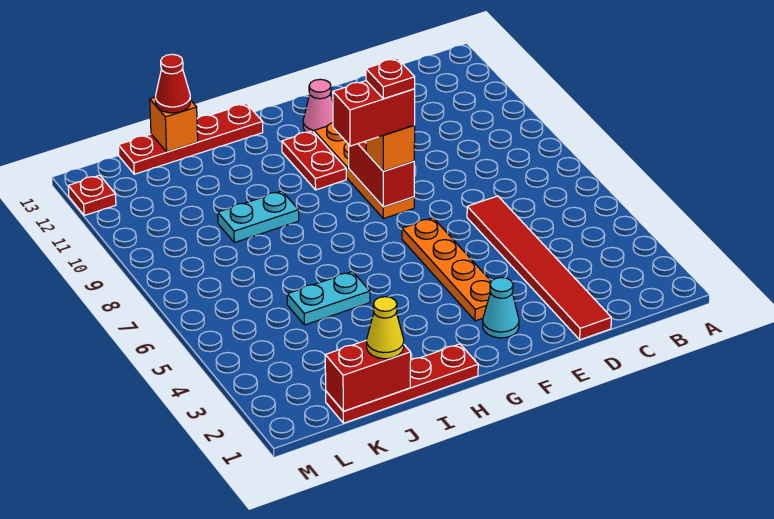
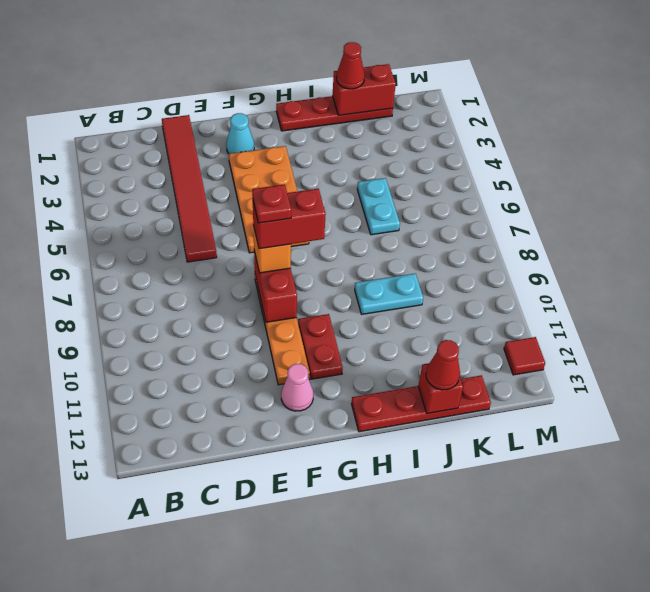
orange 1x4 plate [402,218,491,321] -> orange 2x4 plate [229,146,309,253]
cyan 1x2 plate [287,272,370,325] -> cyan 1x2 plate turned to [357,178,400,235]
yellow 1x1 cone [367,297,404,359] -> red 1x1 cone [336,42,365,89]
orange 1x1 brick [150,97,198,152] -> red 1x1 brick [418,363,463,413]
red 1x1 plate [68,175,116,215] -> red 1x1 tile [504,337,545,375]

